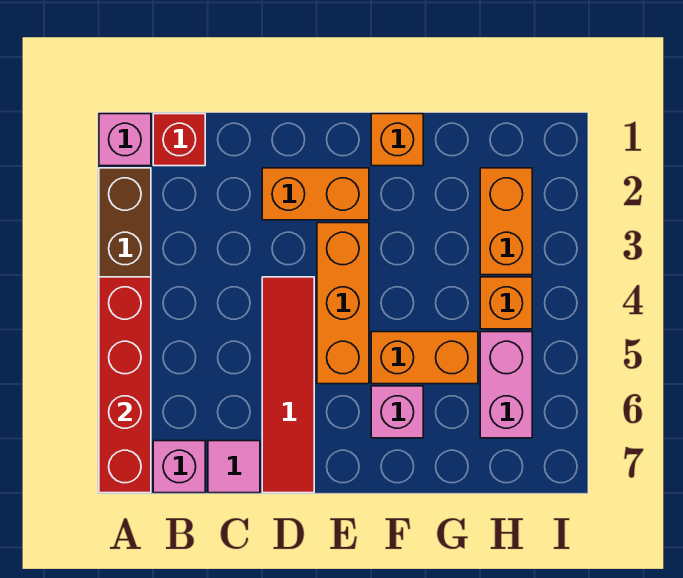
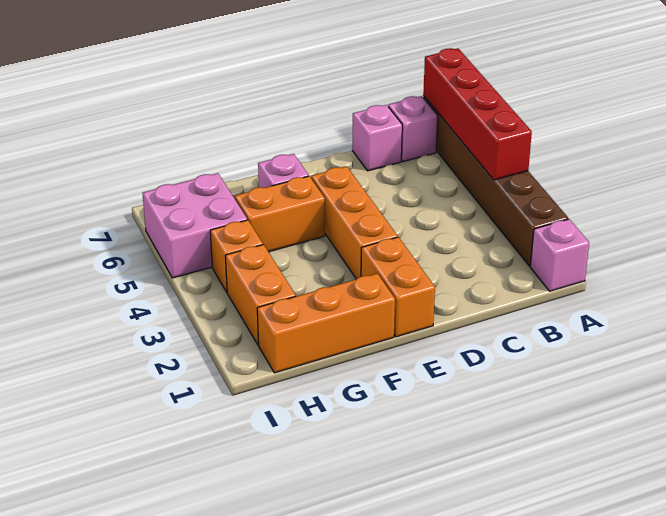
red 1x1 brick [153,114,205,166] -> none
pink 1x1 tile [208,441,260,493] -> pink 1x1 brick [352,105,402,171]
orange 1x2 brick [262,168,369,220] -> orange 1x2 brick turned to [361,237,435,337]
red 1x4 tile [262,277,314,493] -> none
orange 1x1 brick [371,114,423,166] -> orange 1x3 brick [257,274,395,373]
pink 1x2 brick [480,332,532,438] -> pink 2x2 brick [143,173,247,278]

